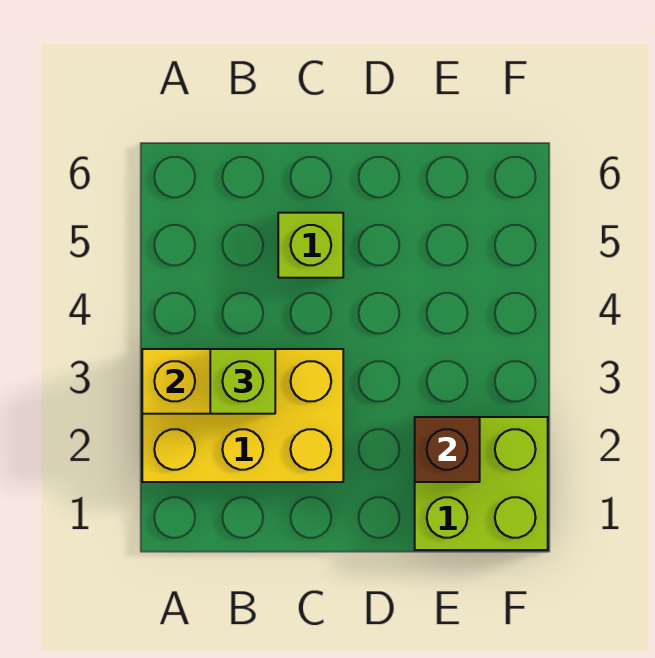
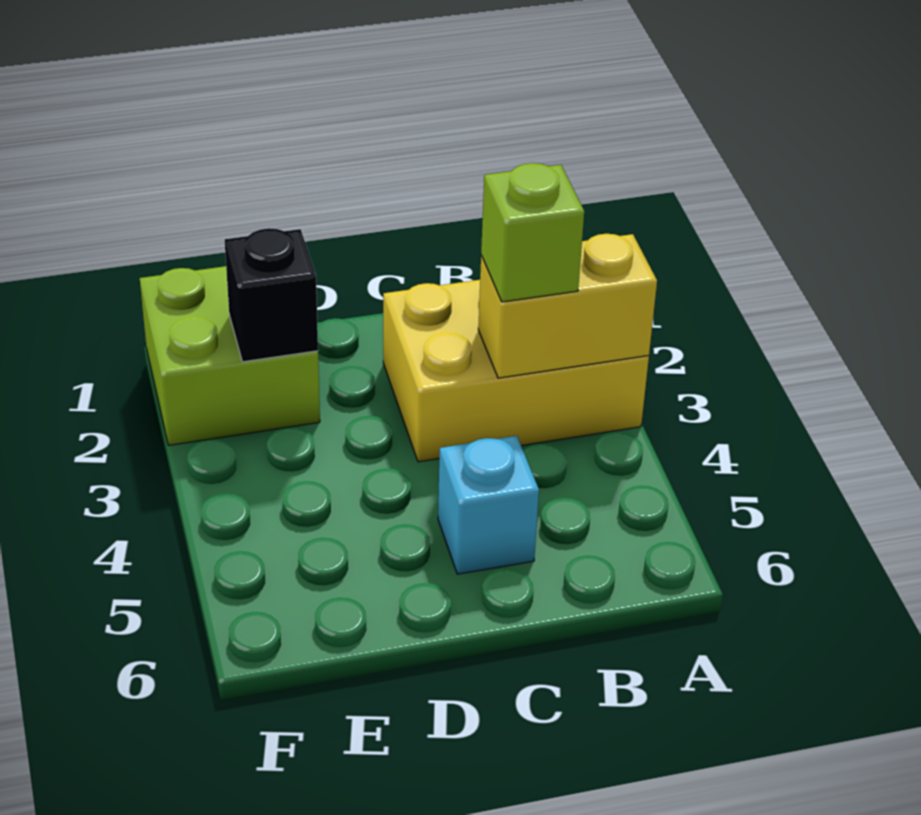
lime 1x1 brick [278,213,343,278] -> cyan 1x1 brick [438,436,539,574]
brown 1x1 brick [415,417,480,482] -> black 1x1 brick [225,228,318,362]

